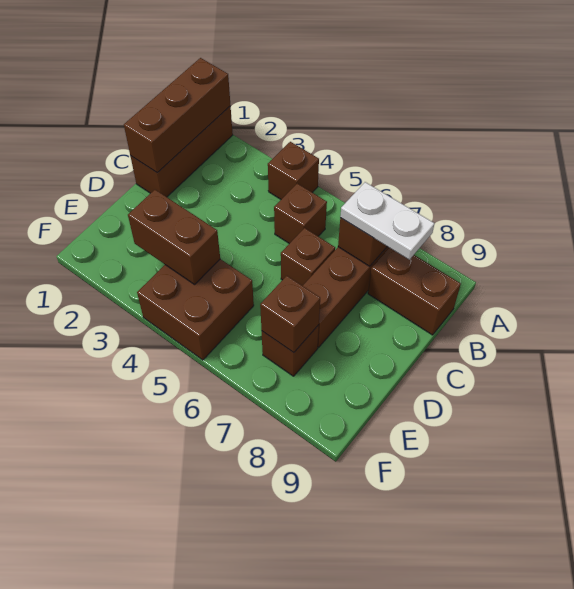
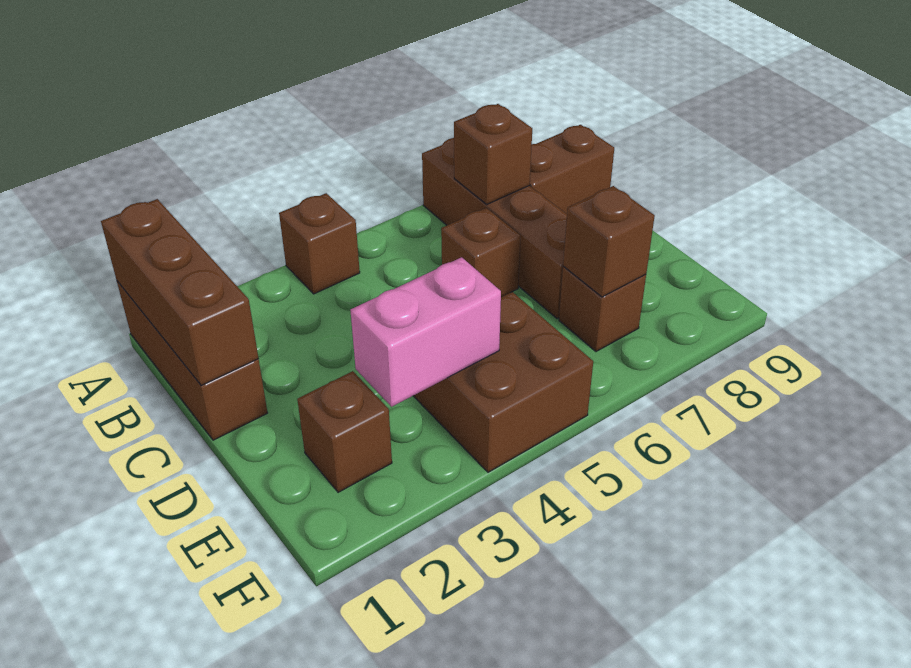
brown 1x1 brick [274,184,327,244] -> brown 1x1 brick moved to [297,371,392,492]
white 1x2 plate [340,182,435,260] -> none
brown 1x2 brick [128,190,220,284] -> pink 1x2 brick [350,257,501,407]

